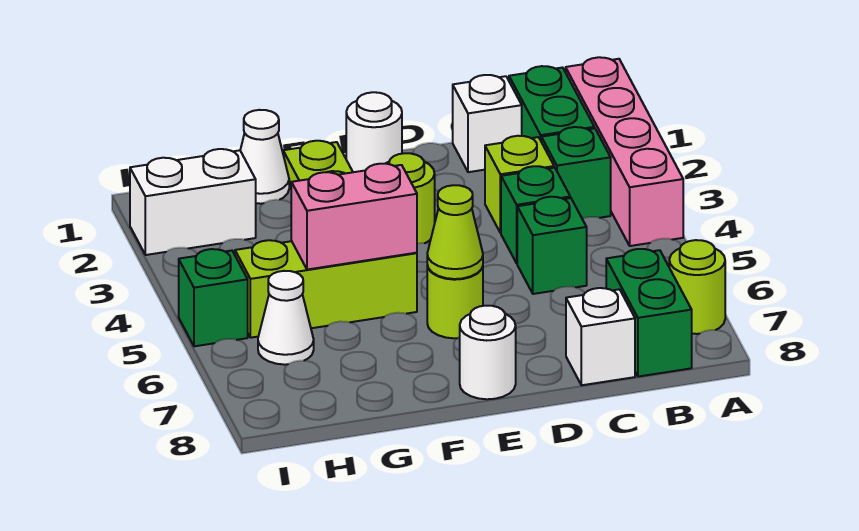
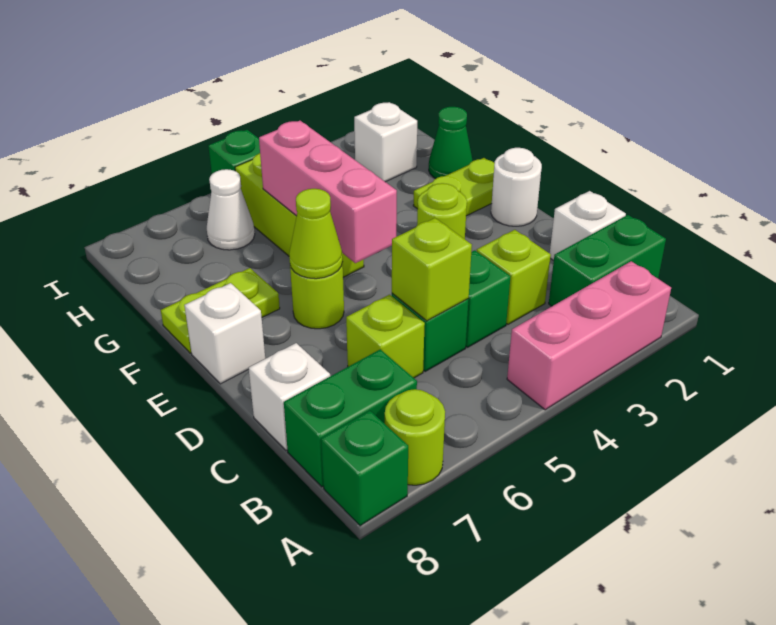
pink 1x4 brick [566,57,683,246] -> pink 1x3 brick [507,261,671,410]
green 1x1 brick [541,127,611,219] -> green 1x1 brick moved to [321,411,408,526]
none -> lime 1x1 brick [392,218,472,321]
none -> lime 1x1 brick [346,295,425,378]
white 1x1 round brick [460,306,516,399] -> white 1x1 brick [184,283,265,384]
pink 1x2 brick [291,164,417,270] -> pink 1x3 brick [259,121,397,263]
none -> lime 1x2 plate [161,268,280,353]
white 1x1 cone [240,110,289,204] -> green 1x1 cone [429,107,473,178]
white 1x2 brick [130,149,256,255] -> white 1x1 brick [354,102,417,182]

